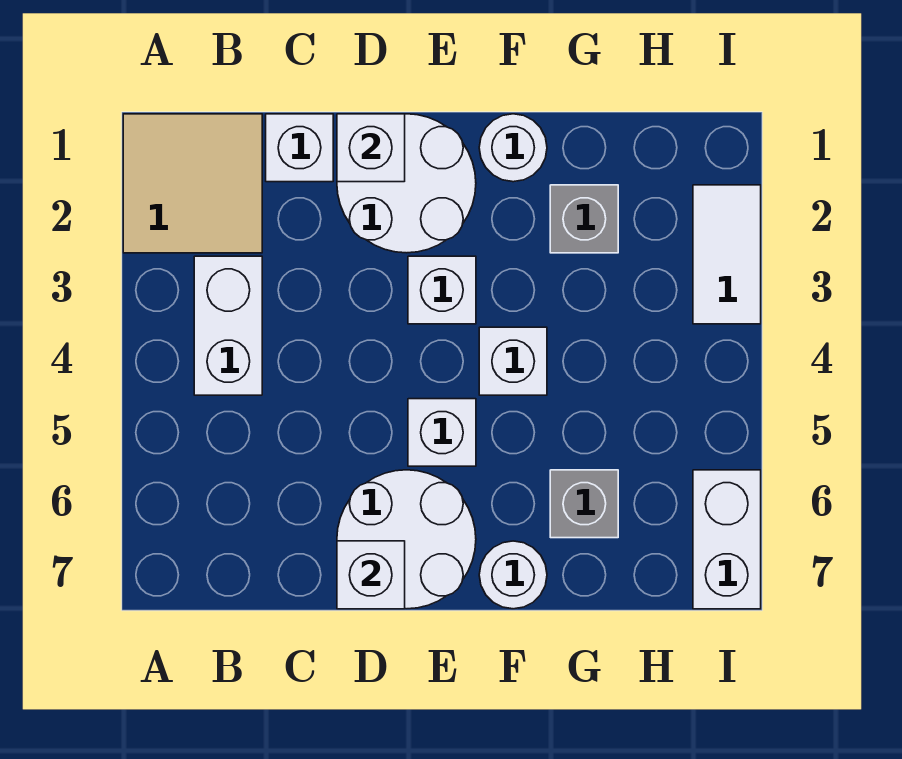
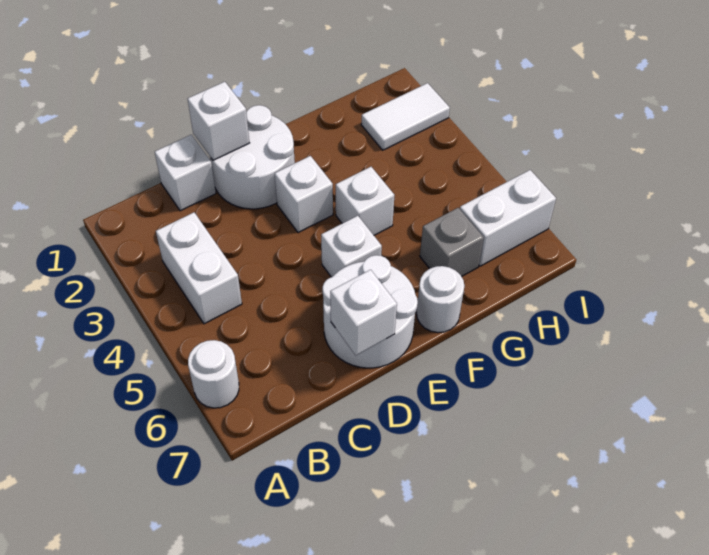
tan 2x2 tile [123,114,262,253] -> none
white 1x1 round brick [479,114,547,182] -> white 1x1 round brick moved to [188,340,239,408]
grey 1x1 brick [550,185,618,253] -> none
white 1x2 tile [693,185,761,324] -> white 1x2 tile turned to [361,83,450,150]
white 1x2 brick [693,470,761,609] -> white 1x2 brick turned to [460,170,556,266]

